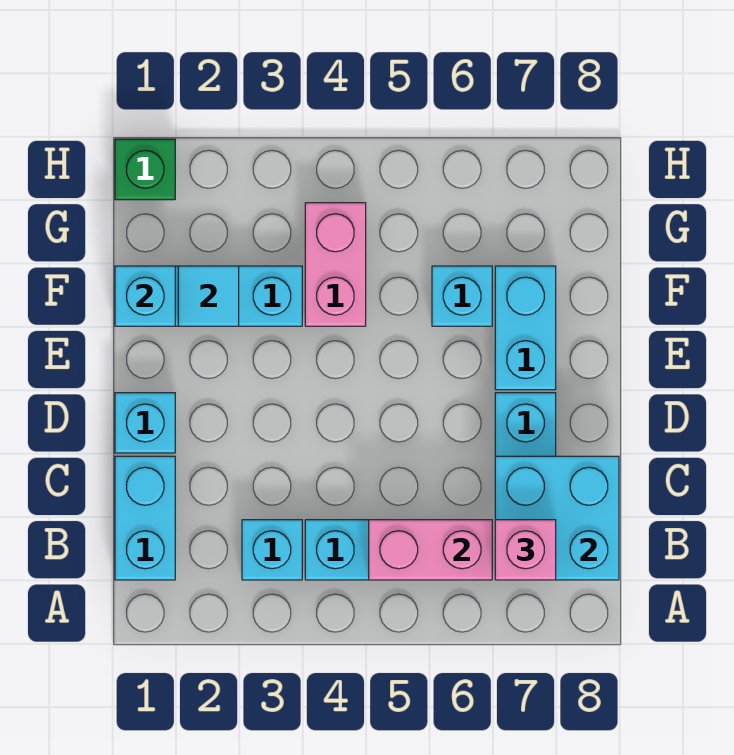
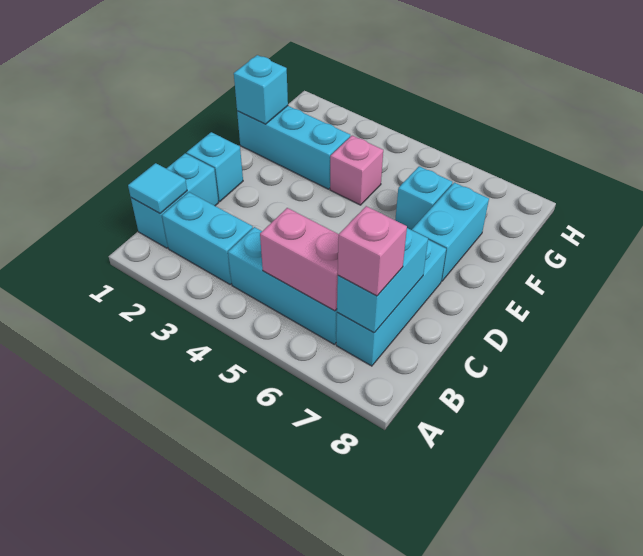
cyan 1x1 brick [242,520,302,580] -> cyan 1x2 brick [162,192,253,284]
cyan 2x2 brick [495,456,619,580] -> cyan 1x2 brick [337,228,428,333]
cyan 1x1 tile [178,266,239,326] -> cyan 1x1 tile moved to [128,163,187,213]
pink 1x2 brick [305,203,366,326] -> pink 1x1 brick [330,136,383,205]
green 1x1 brick [115,139,175,200] -> none

